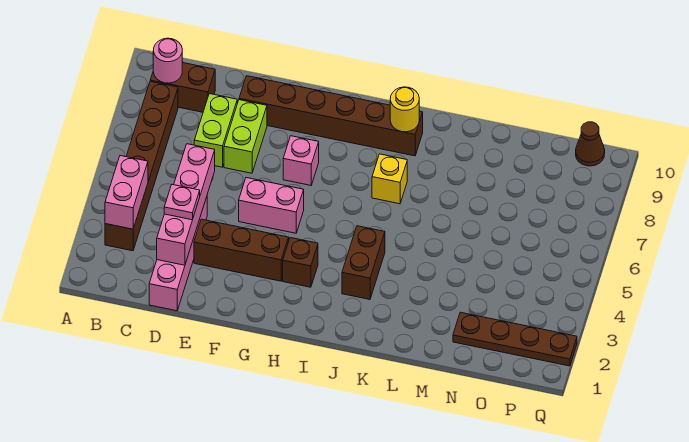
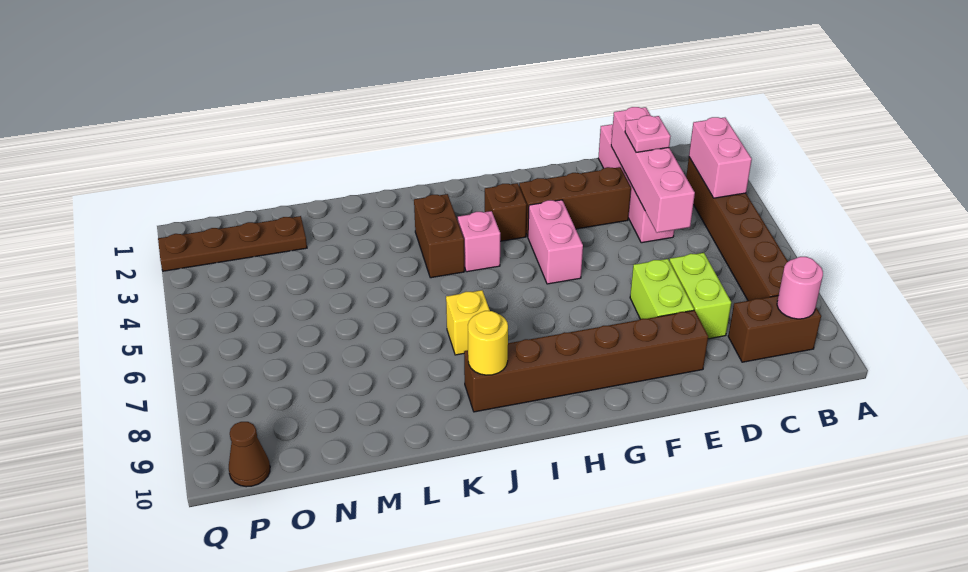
pink 1x2 brick [239,178,304,233] -> pink 1x2 brick turned to [528,200,583,284]
pink 1x1 brick [283,136,319,185] -> pink 1x1 brick moved to [458,211,500,272]

